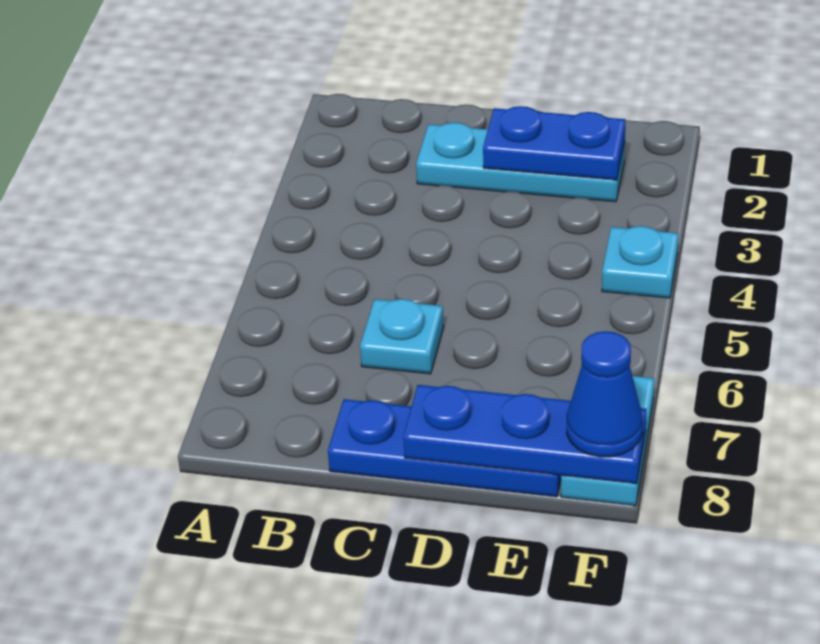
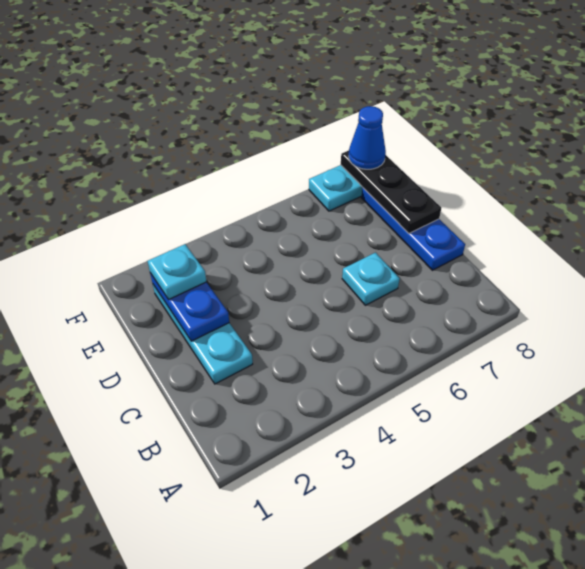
blue 1x3 plate [403,385,646,484] -> black 1x3 plate [341,151,441,233]
cyan 1x1 plate [602,226,678,298] -> cyan 1x1 plate moved to [148,244,206,300]

